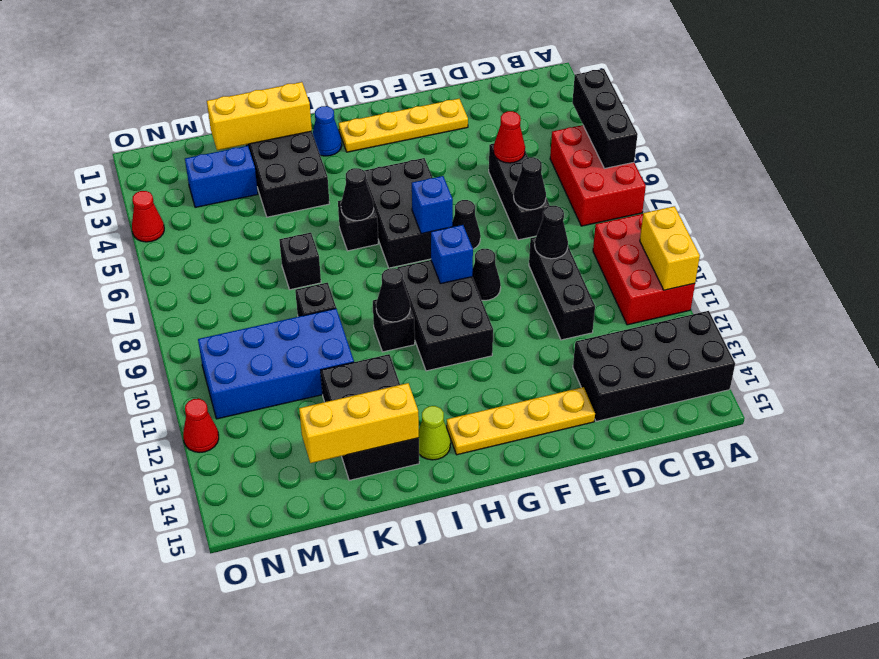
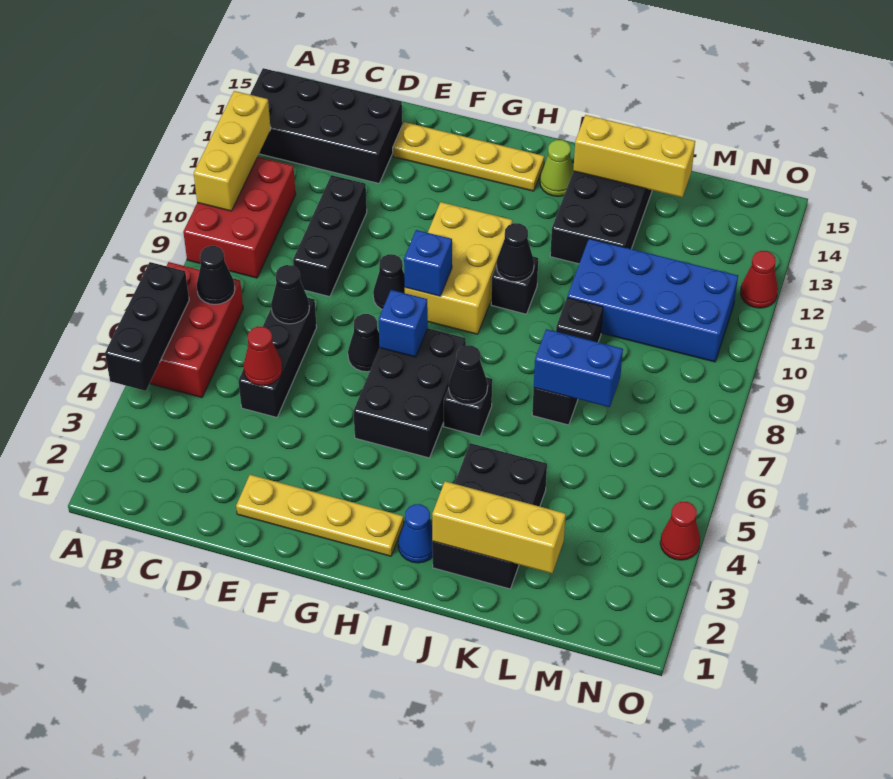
yellow 1x2 brick [640,206,700,290] -> yellow 1x3 brick [194,91,271,211]
black 1x1 cone [535,206,568,259] -> black 1x1 cone moved to [197,246,235,305]
black 2x3 brick [397,260,493,371] -> yellow 2x3 brick [405,202,512,334]
blue 1x2 brick [185,146,258,208] -> blue 1x2 brick moved to [534,329,623,407]

